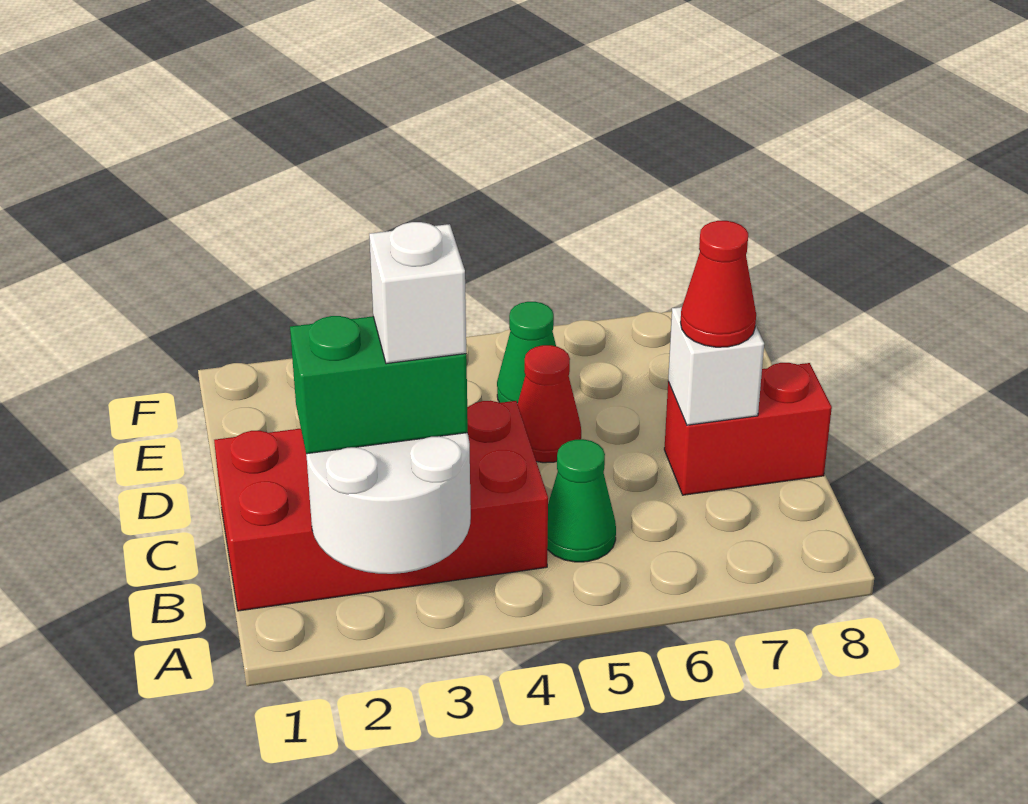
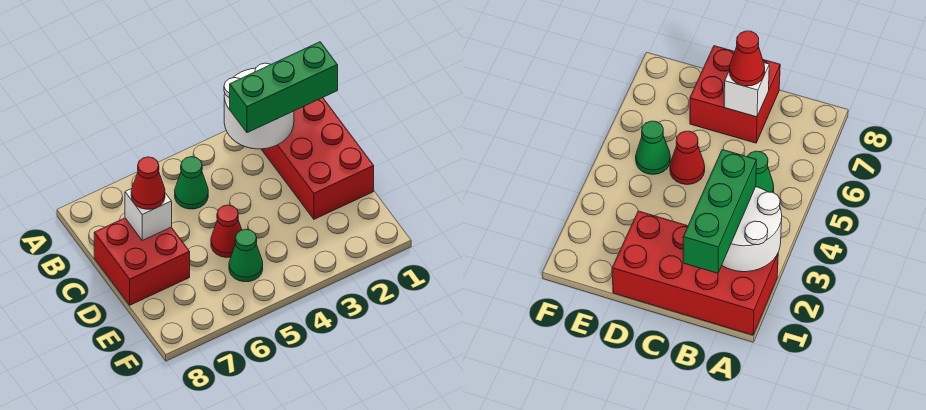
red 2x4 brick [214,401,548,611] -> red 2x4 brick turned to [261,98,374,219]
green 1x2 brick [290,316,468,454] -> green 1x3 brick [230,42,338,133]
white 1x1 brick [369,222,466,364] -> none
red 1x2 brick [664,363,832,495] -> red 2x2 brick [94,218,190,305]

